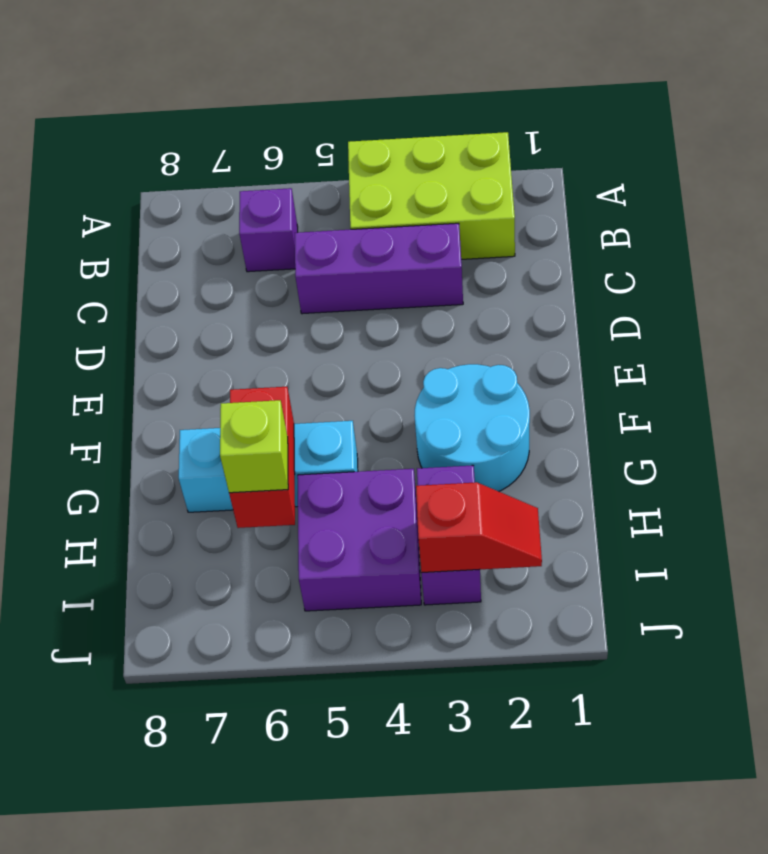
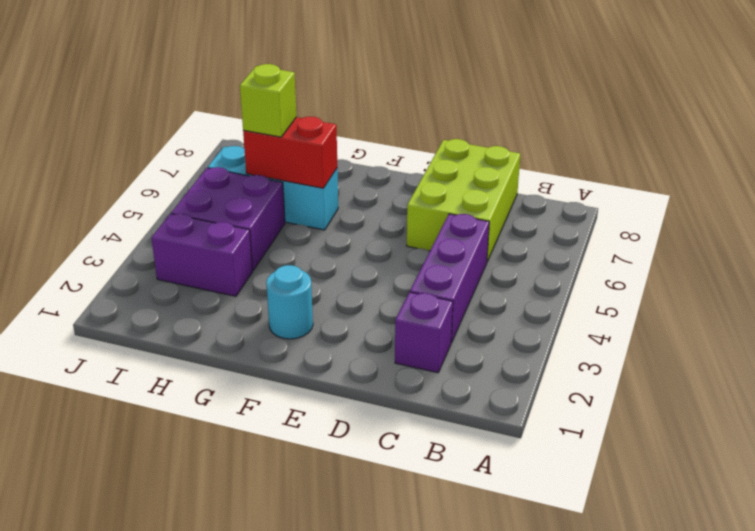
lime 2x3 brick [348,132,515,259] -> lime 2x3 brick moved to [407,139,520,261]
purple 1x1 brick [239,188,298,272] -> purple 1x1 brick moved to [395,292,453,373]
cyan 2x2 round brick [414,364,530,491] -> cyan 1x1 round brick [266,265,313,339]
cyan 1x3 brick [179,421,358,512] -> cyan 1x3 brick turned to [208,146,338,230]
red 1x2 slope [416,482,542,573] -> none

